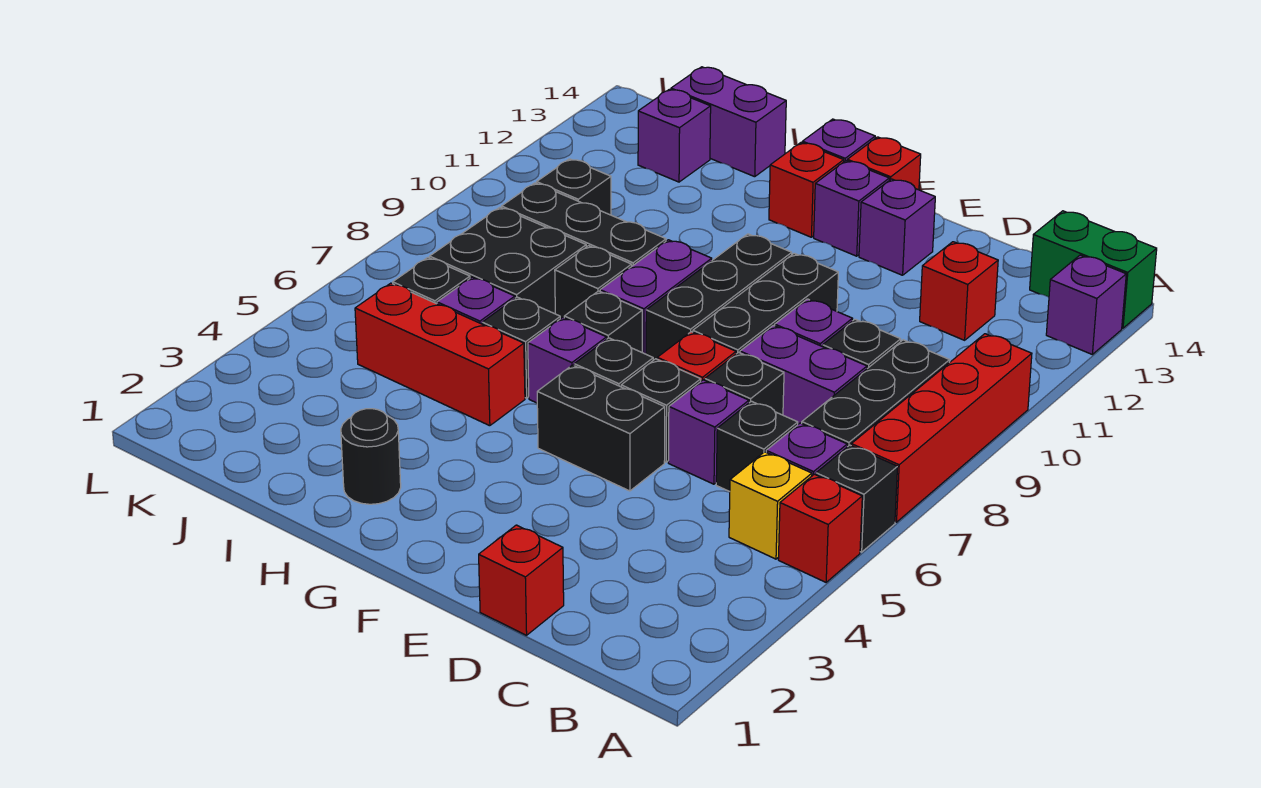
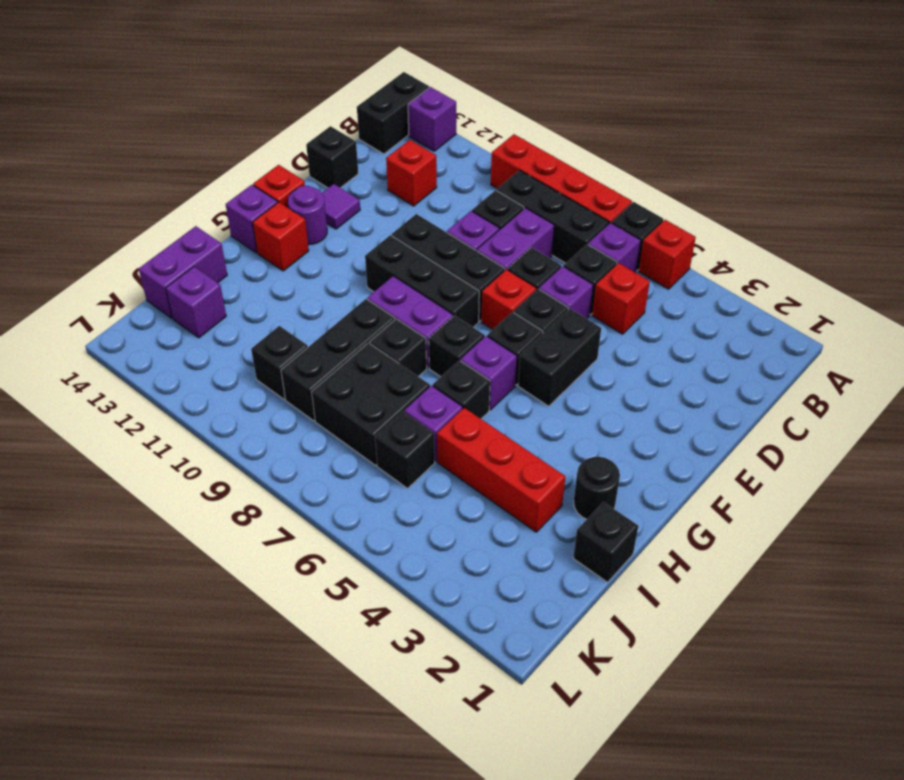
green 1x2 brick [1030,211,1157,328] -> black 1x2 brick [357,72,429,154]
yellow 1x1 brick [729,452,812,559] -> none
red 1x1 brick [479,525,564,635] -> red 1x1 brick moved to [592,263,650,334]
none -> black 1x1 brick [306,126,358,188]
purple 1x1 brick [859,179,935,275] -> purple 1x1 tile [322,184,360,229]
purple 1x1 brick [814,161,889,256] -> purple 1x1 round brick [288,186,327,245]
red 1x3 brick [355,283,525,426] -> red 1x3 brick turned to [437,408,565,532]
none -> black 1x1 brick [573,502,638,582]

